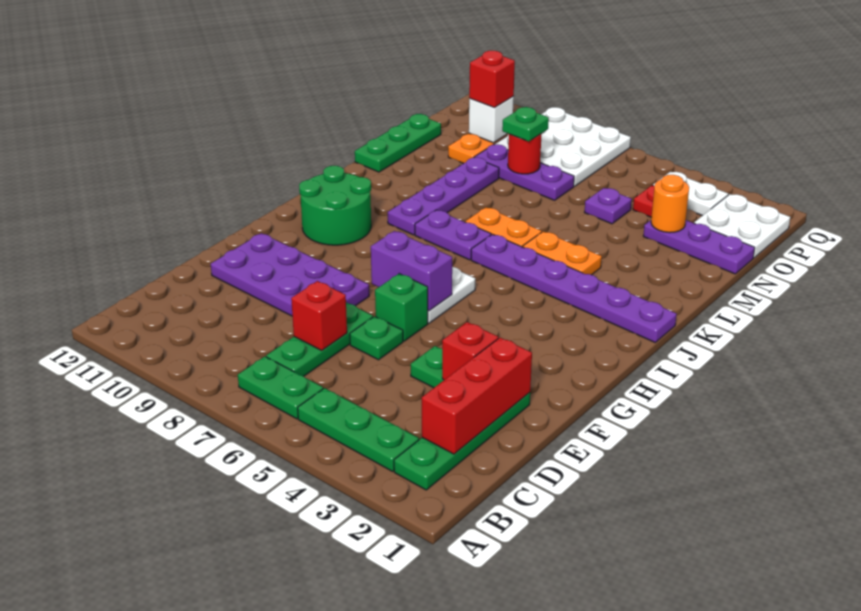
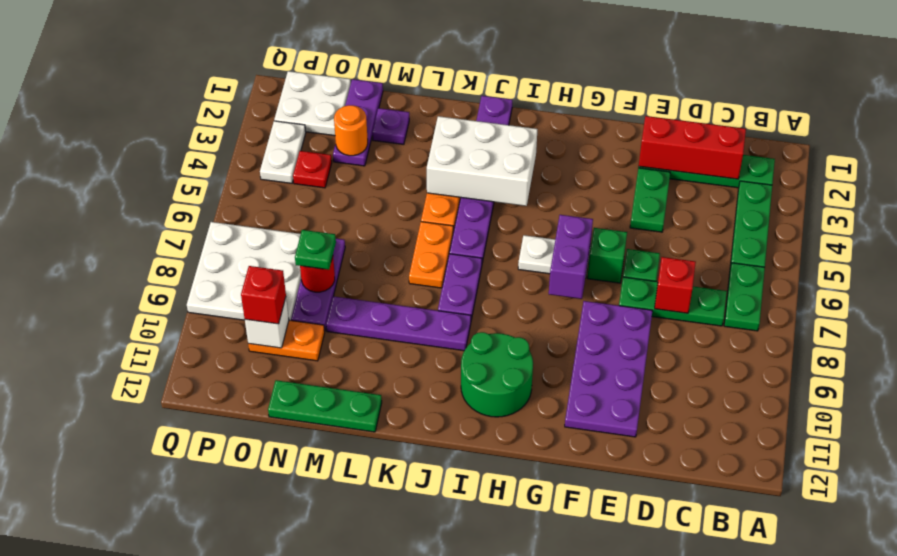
red 1x1 brick [442,322,498,380] -> none
none -> white 2x3 brick [427,116,537,206]
purple 1x1 plate [584,188,632,224] -> purple 1x1 plate moved to [372,108,409,144]

